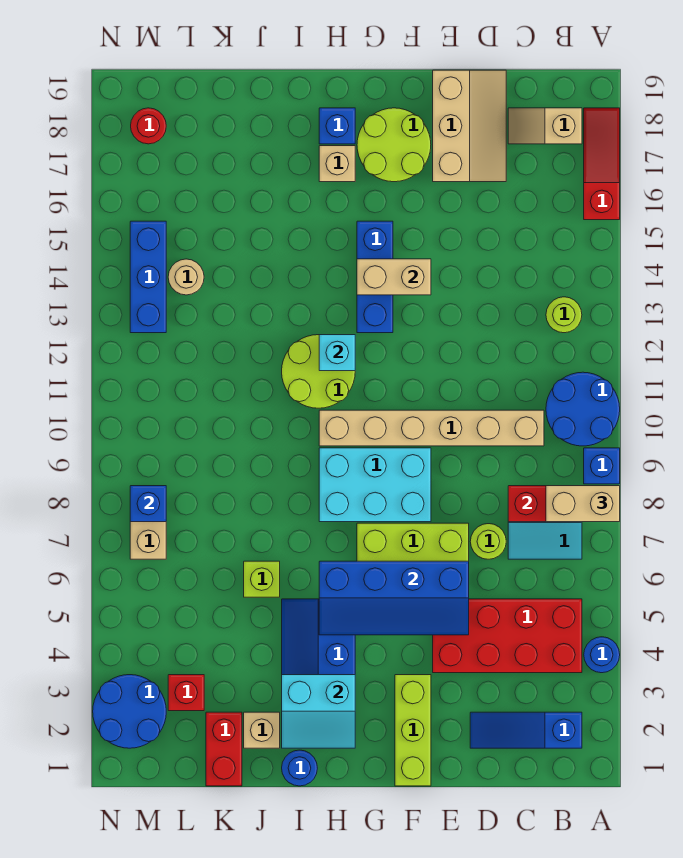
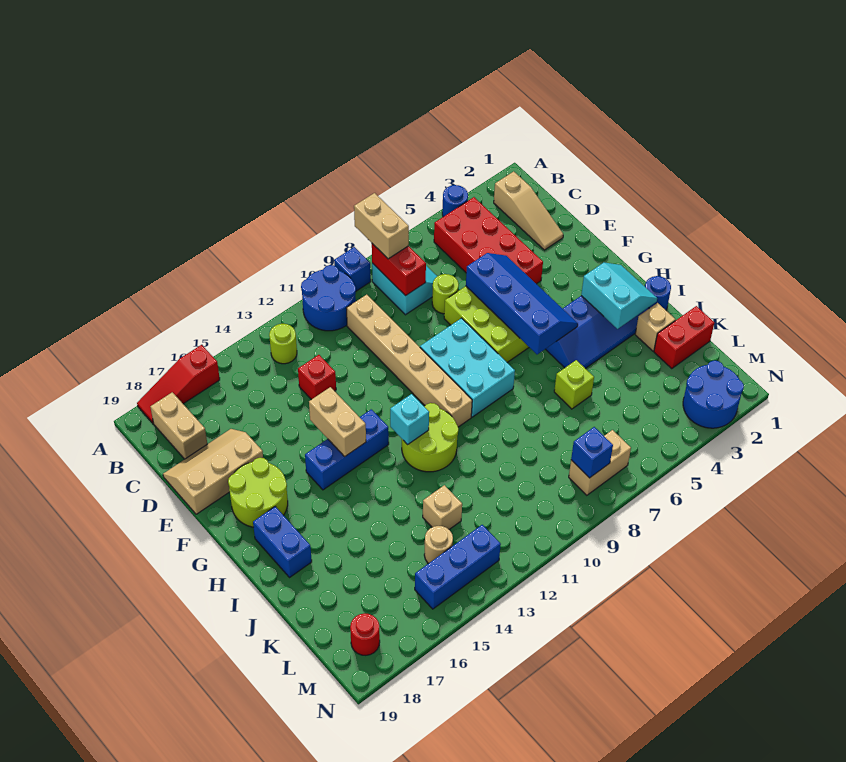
blue 1x3 slope [470,712,582,748] -> tan 1x3 slope [494,171,563,250]
tan 1x2 slope [508,108,582,144] -> tan 1x2 brick [150,392,207,459]
lime 1x3 brick [395,675,431,786] -> none
tan 1x1 brick [319,146,355,182] -> tan 1x1 brick moved to [423,485,462,529]
blue 1x1 brick [319,108,355,144] -> blue 1x2 brick [253,507,312,578]
red 1x1 brick [168,675,204,711] -> red 1x1 brick moved to [298,355,336,400]

